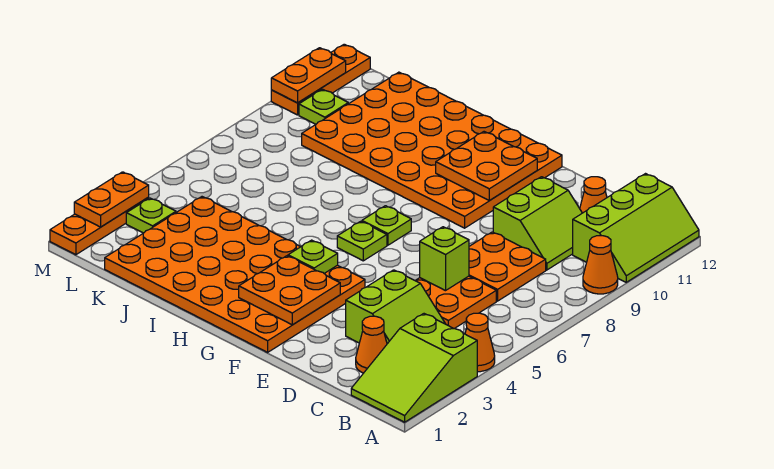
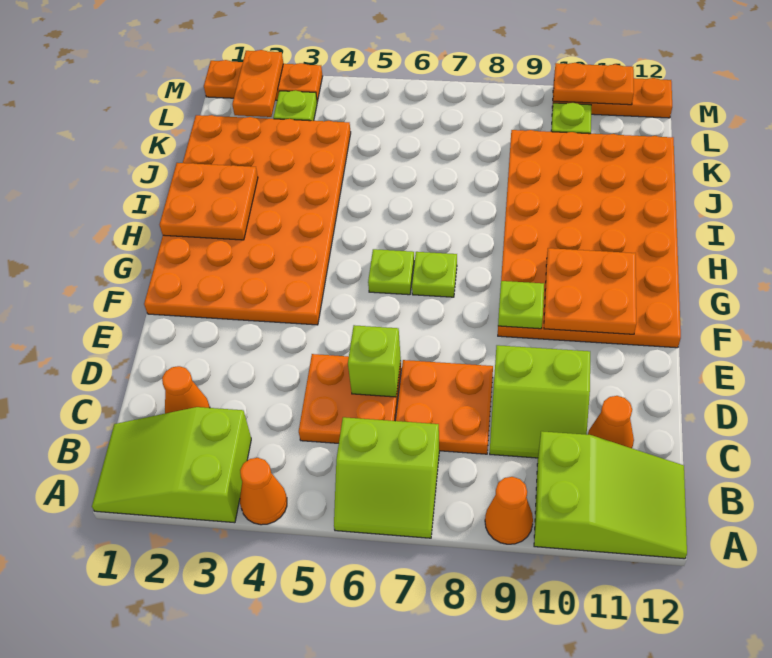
lime 2x3 slope [573,174,699,282] -> lime 2x3 slope turned to [534,431,687,559]
lime 2x2 slope [346,270,445,344] -> lime 2x2 slope moved to [334,417,439,538]
orange 2x2 plate [239,256,340,325] -> orange 2x2 plate moved to [159,163,258,240]
lime 1x1 plate [288,240,338,274] -> lime 1x1 plate moved to [498,281,544,329]
orange 1x2 plate [74,172,149,227] -> orange 1x2 plate turned to [232,50,283,117]

